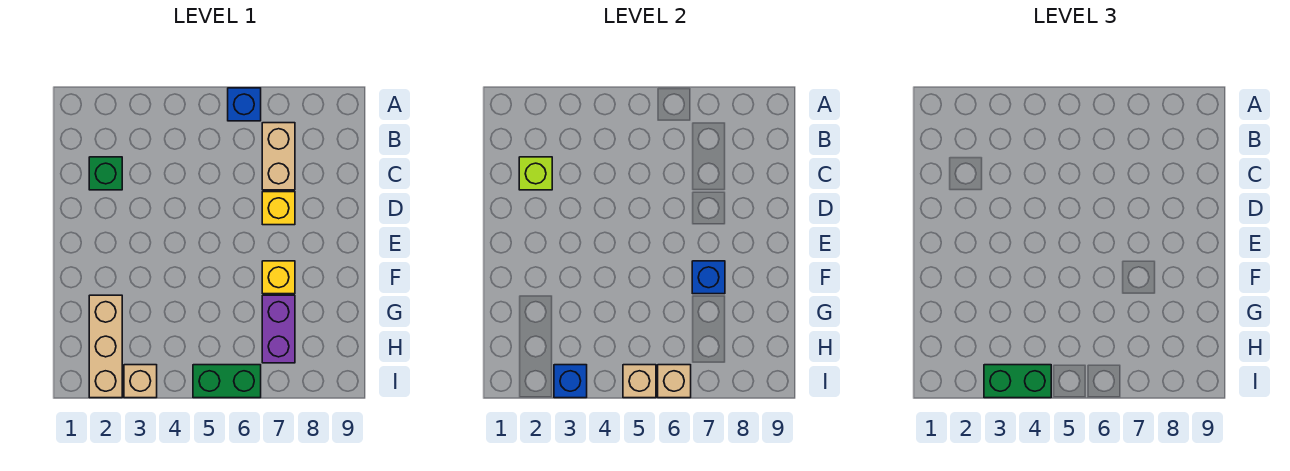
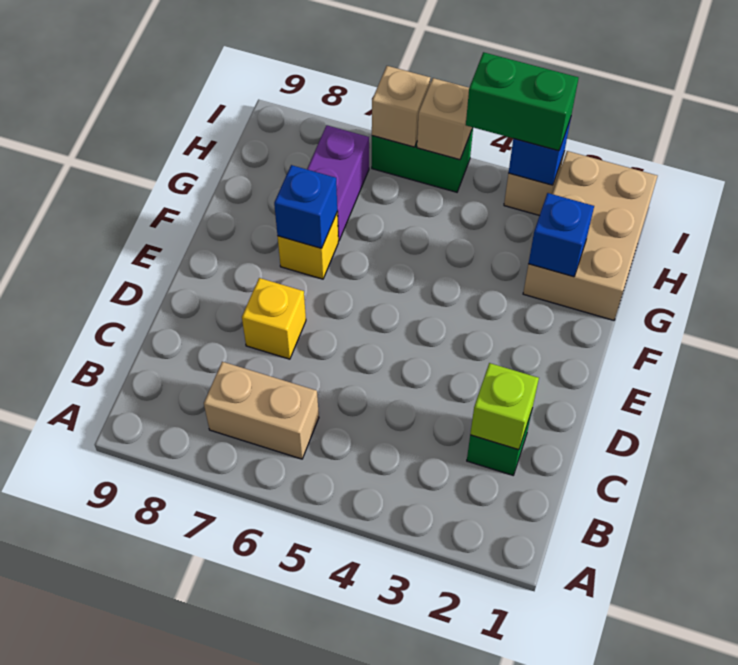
blue 1x1 brick [228,88,261,121] -> blue 1x1 brick moved to [528,193,594,277]
tan 1x2 brick [262,123,295,190] -> tan 1x2 brick turned to [204,362,319,459]
tan 1x3 brick [89,295,122,398] -> tan 2x3 brick [523,151,657,320]

